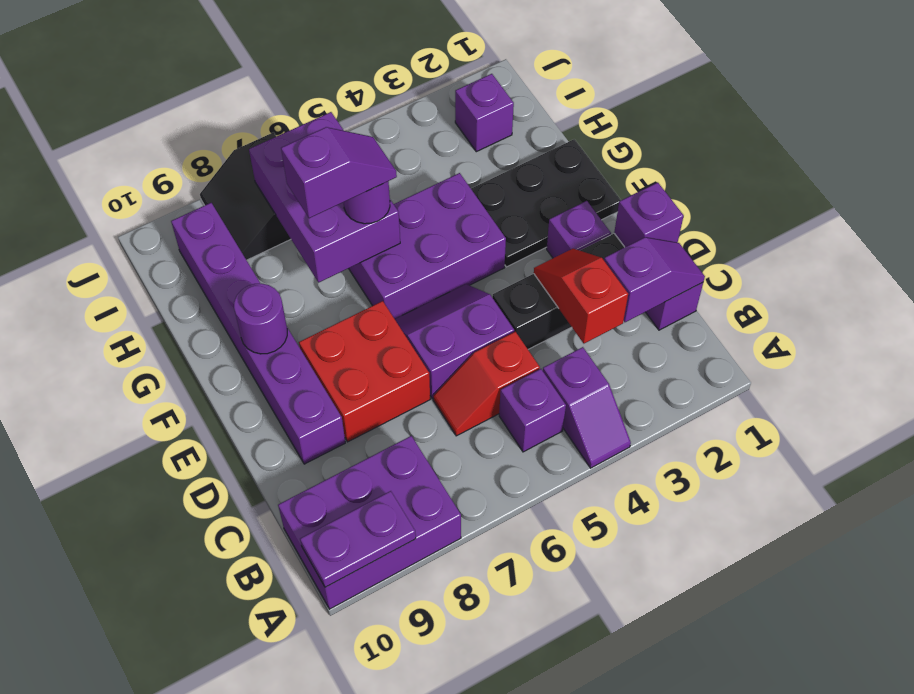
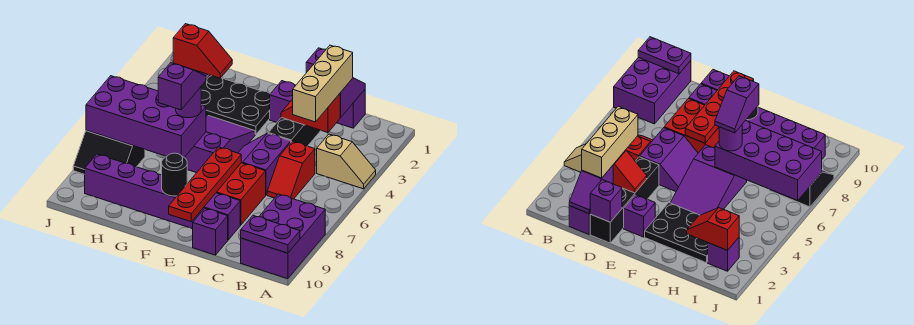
purple 1x2 slope [543,347,631,468] -> tan 1x2 slope [317,134,376,189]
purple 1x2 plate [300,491,416,587] -> purple 1x2 plate turned to [241,216,300,253]
purple 1x1 brick [499,369,566,452] -> purple 1x1 brick moved to [193,208,228,255]
none -> tan 1x3 brick [293,45,353,122]
none -> red 1x4 plate [169,147,241,222]
black 2x3 plate [471,139,621,267] -> black 2x3 plate turned to [201,75,270,135]
purple 2x3 brick [349,173,506,319] -> purple 2x3 slope [184,116,255,173]
purple 1x1 round brick [234,283,287,354] -> black 1x1 round brick [162,153,187,196]
purple 2x3 brick [249,112,400,283] -> purple 2x4 brick [86,76,206,157]
none -> red 1x2 slope [173,24,232,78]

